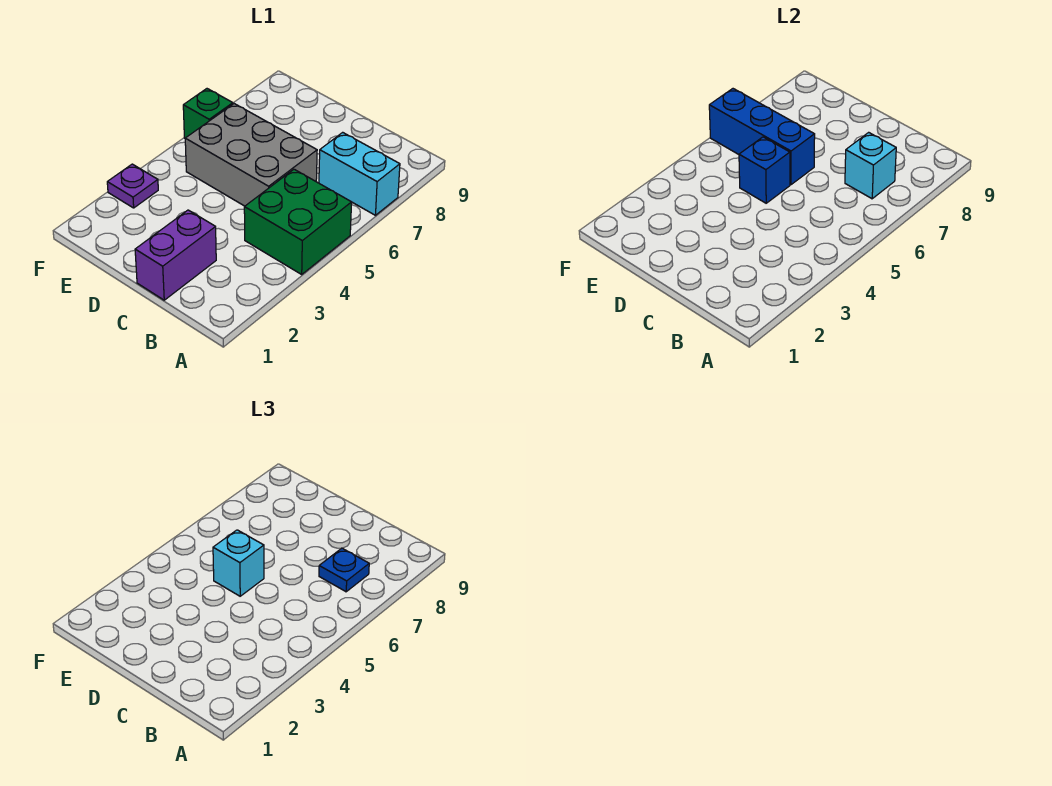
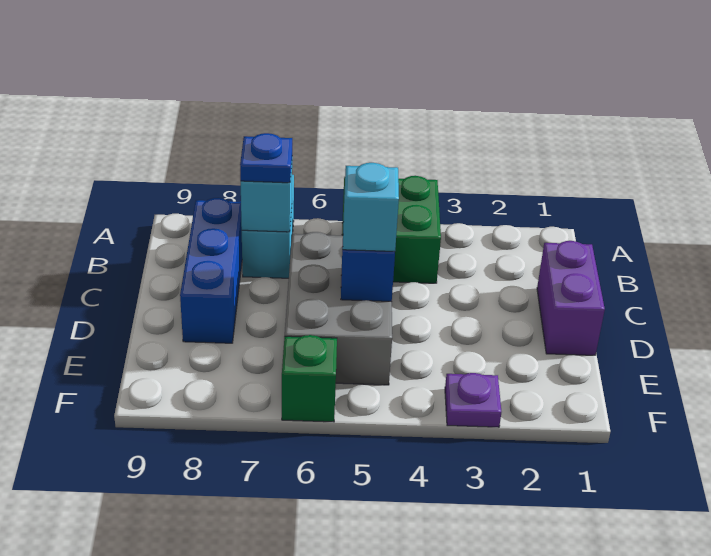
purple 1x2 brick [135,210,216,300] -> purple 1x2 brick turned to [537,241,605,355]
blue 1x3 brick [709,89,815,185] -> blue 1x3 brick moved to [180,198,242,343]

